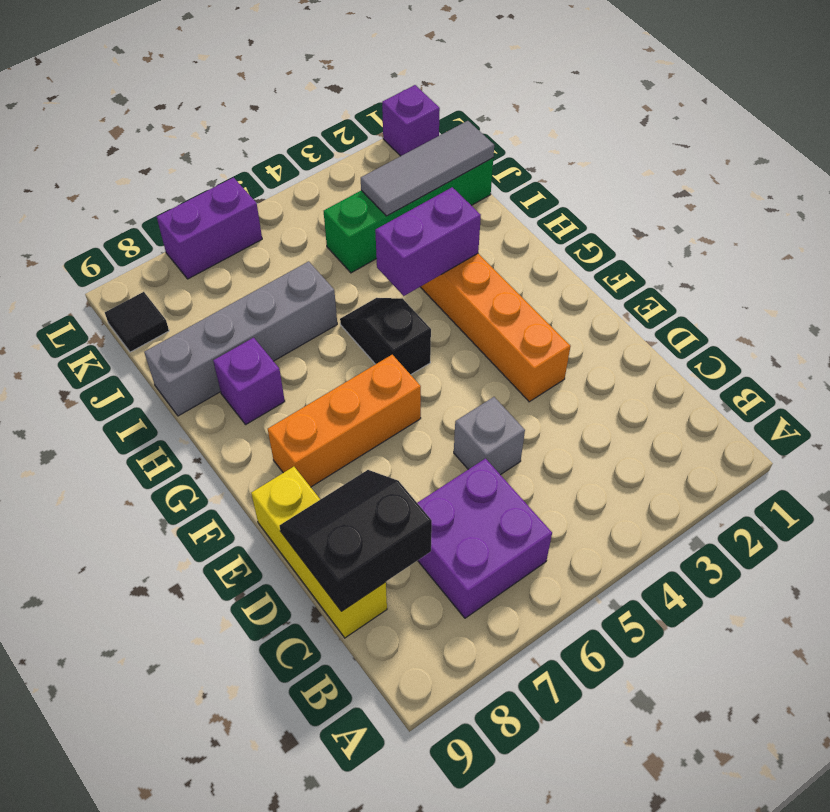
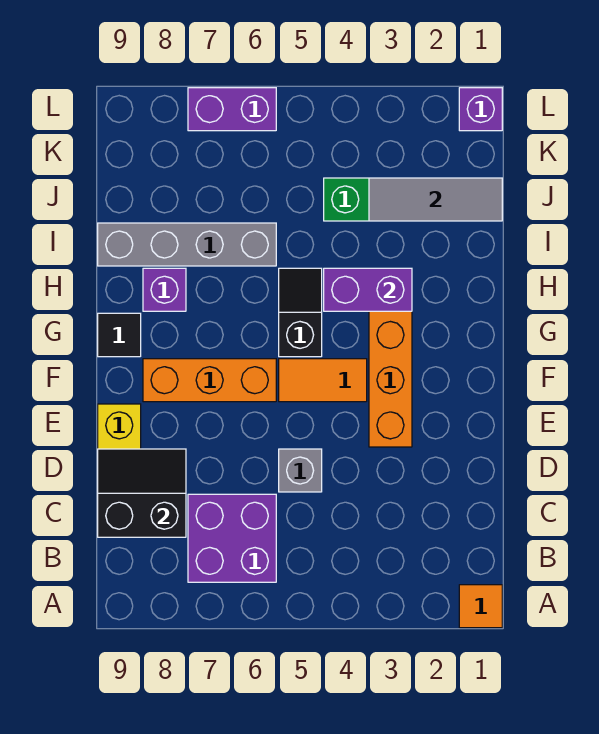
none -> orange 1x1 tile [459,585,502,628]
none -> orange 1x2 tile [279,359,367,402]
black 1x1 tile [105,292,169,352] -> black 1x1 tile moved to [98,313,141,357]

